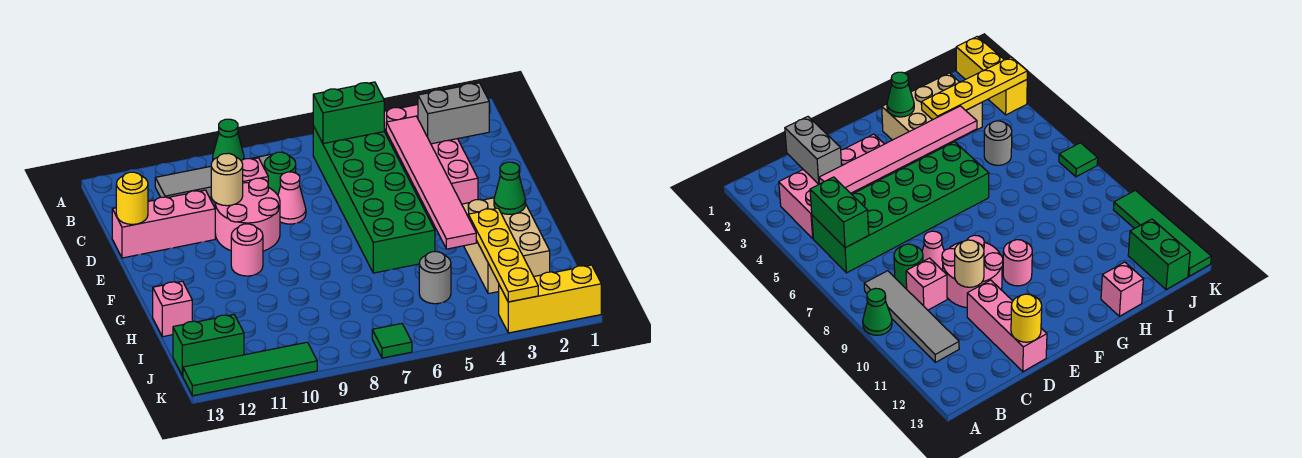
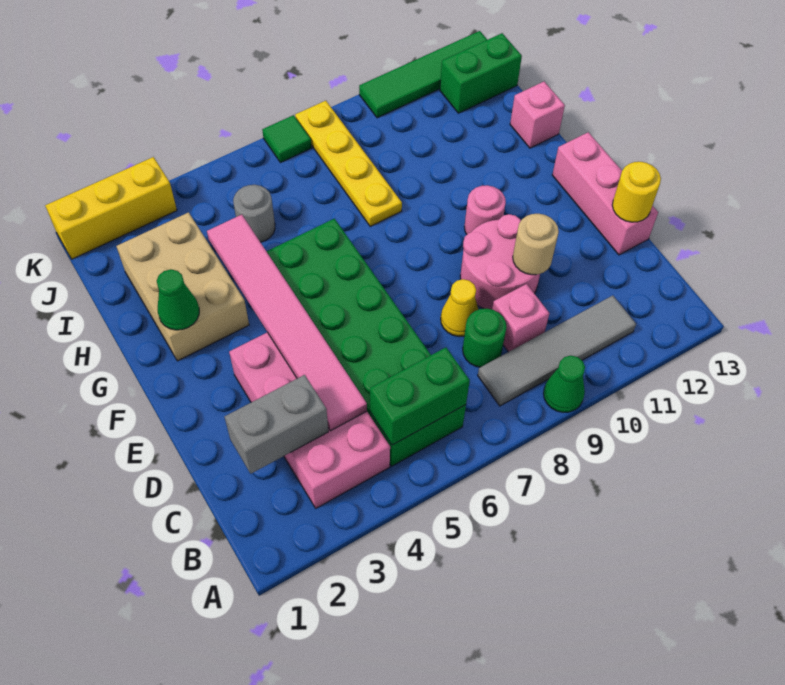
pink 1x1 cone [278,172,306,224] -> yellow 1x1 cone [441,279,478,337]
pink 1x3 brick [112,190,215,258] -> pink 1x3 brick turned to [552,132,658,255]
yellow 1x4 plate [468,208,538,302] -> yellow 1x4 plate moved to [295,101,402,226]

